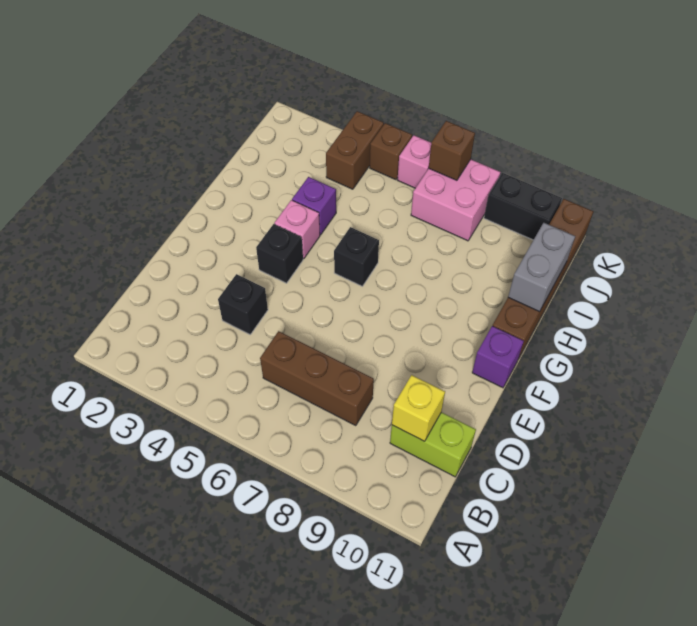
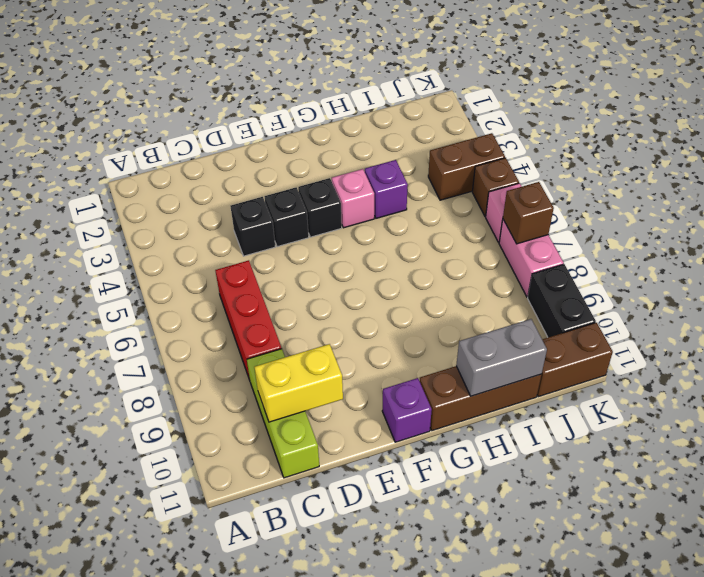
brown 1x3 brick [260,331,374,426] -> red 1x3 brick [215,260,282,380]
lime 1x2 brick [390,412,476,477] -> lime 1x3 brick [247,349,319,478]
yellow 1x1 brick [392,375,445,441] -> yellow 1x2 brick [254,344,343,422]
black 1x1 brick [334,227,379,286] -> black 1x1 brick moved to [264,187,309,247]
pink 2x2 brick [411,159,501,241] -> pink 1x2 brick [499,220,564,297]

